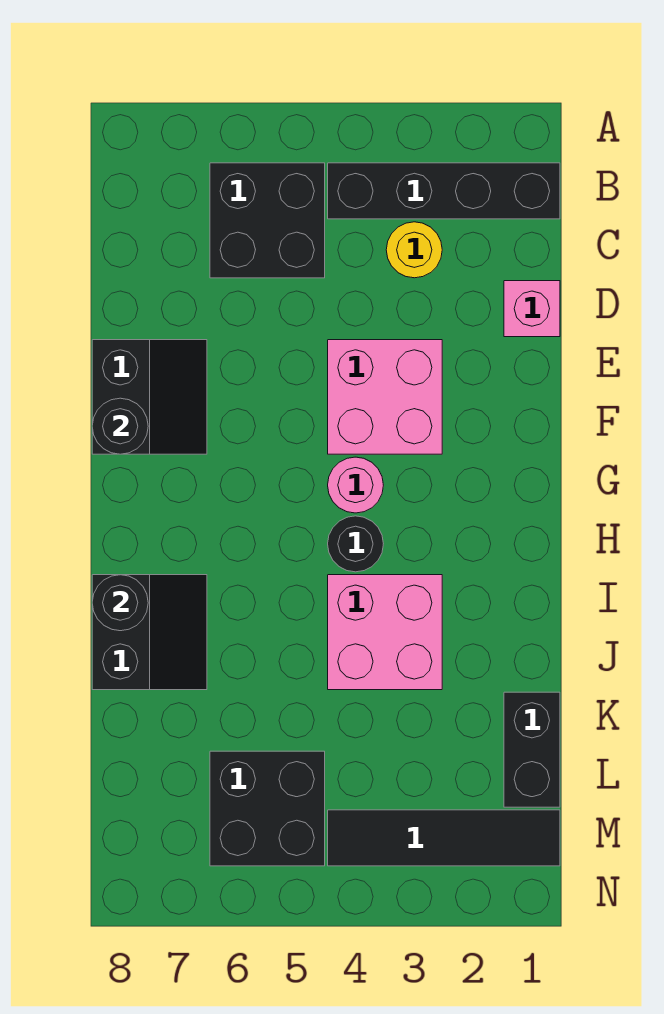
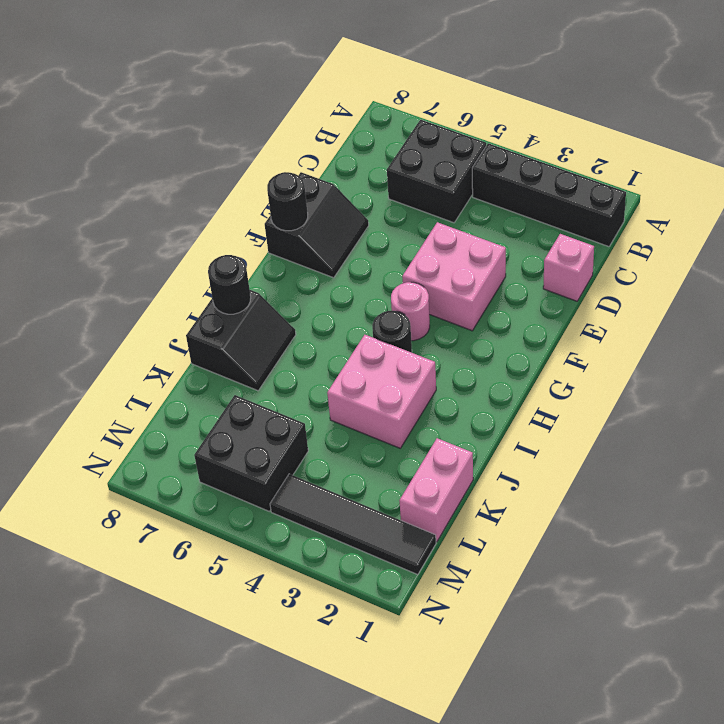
yellow 1x1 round brick [386,222,442,278] -> none
black 1x2 brick [504,692,560,807] -> pink 1x2 brick [399,438,473,542]

